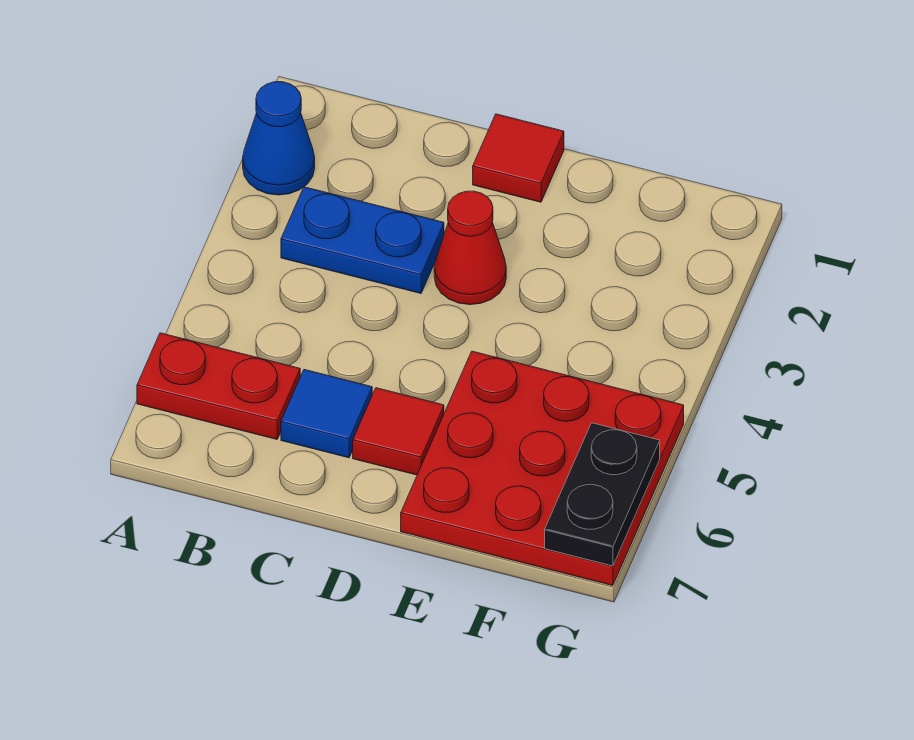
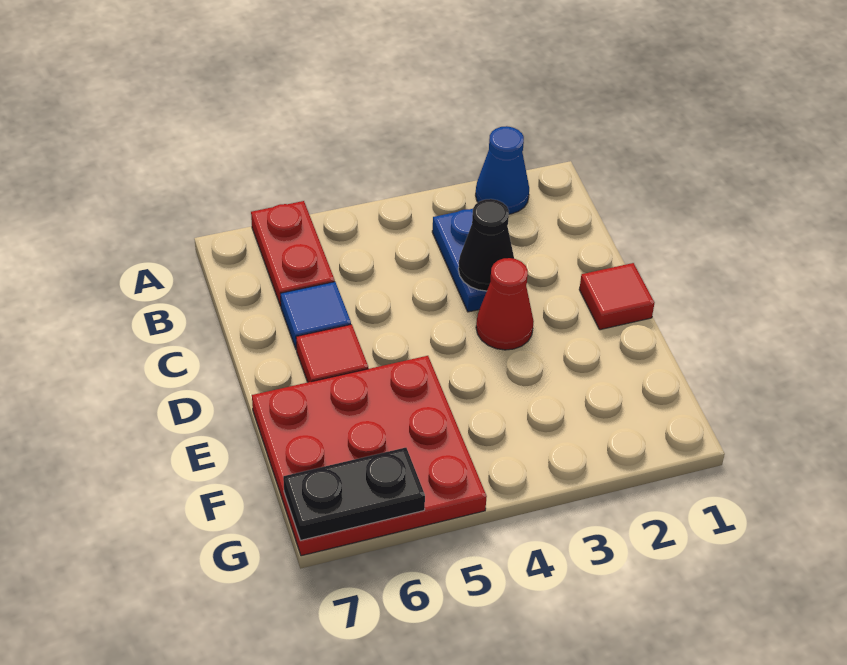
none -> black 1x1 cone [458,199,514,291]

